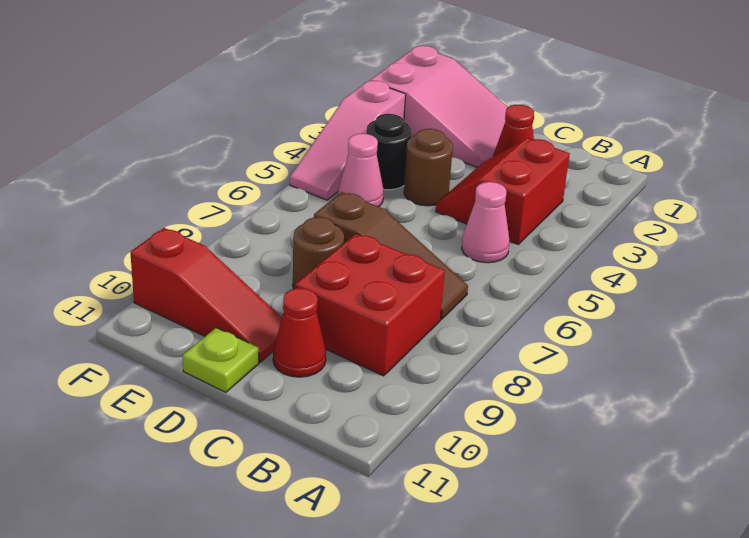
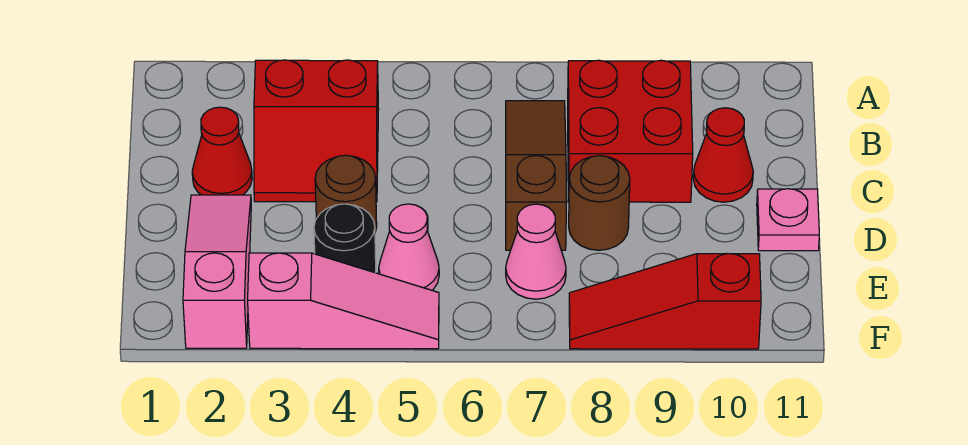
pink 1x1 cone [461,182,510,263] -> pink 1x1 cone moved to [506,204,566,299]
pink 2x3 slope [370,46,508,167] -> pink 1x3 slope [183,195,251,348]
red 1x3 slope [130,228,282,362] -> red 1x3 slope turned to [569,254,761,349]
lime 1x1 plate [183,328,259,392] -> pink 1x1 plate [757,189,819,251]

